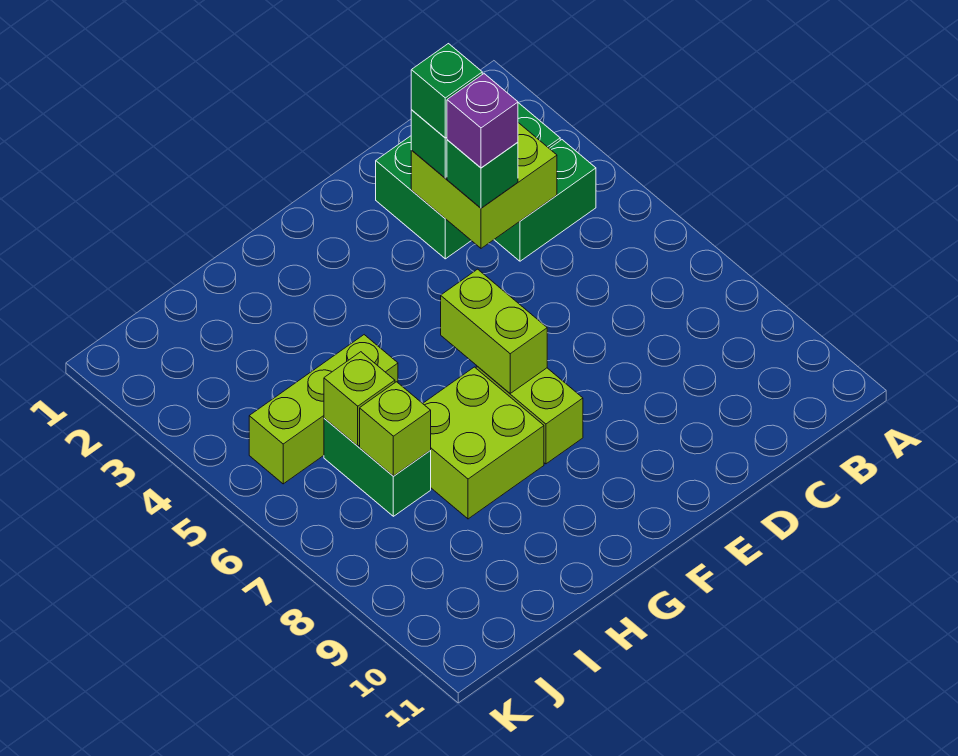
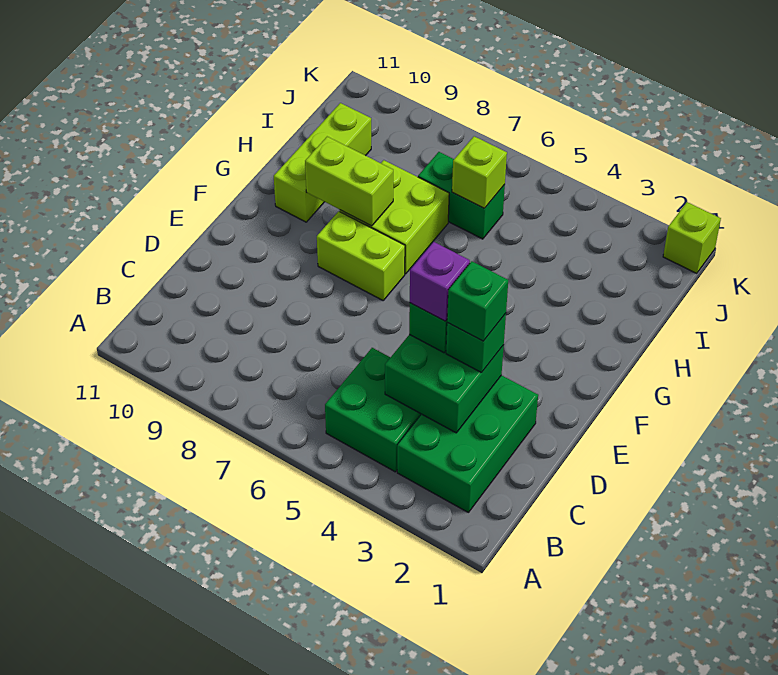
green 1x2 brick [494,140,596,261] -> green 2x2 brick [325,348,421,472]
lime 2x2 brick [411,123,557,248] -> green 2x2 brick [385,334,504,433]
lime 1x2 brick [441,269,547,393] -> lime 1x2 brick moved to [305,137,393,226]
lime 1x3 brick [249,335,398,484] -> lime 1x3 brick moved to [274,103,371,222]
lime 1x1 brick [360,382,431,476] -> lime 1x1 brick moved to [663,202,721,273]

